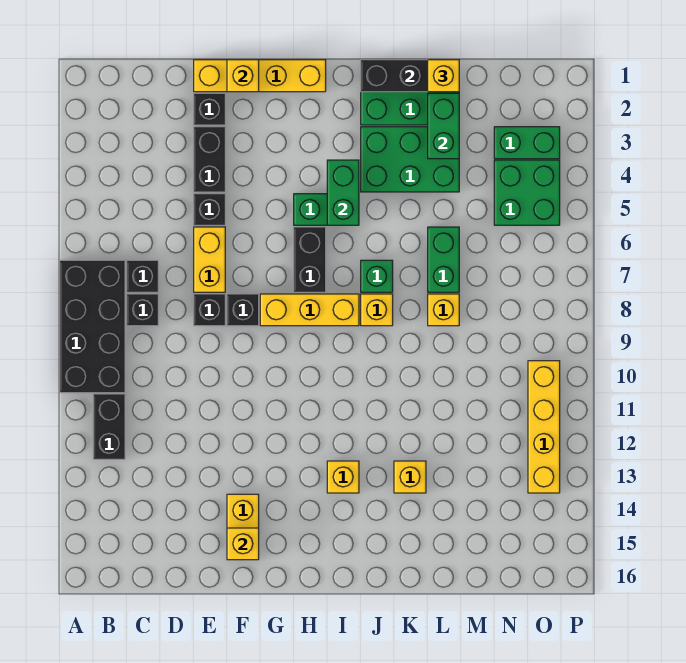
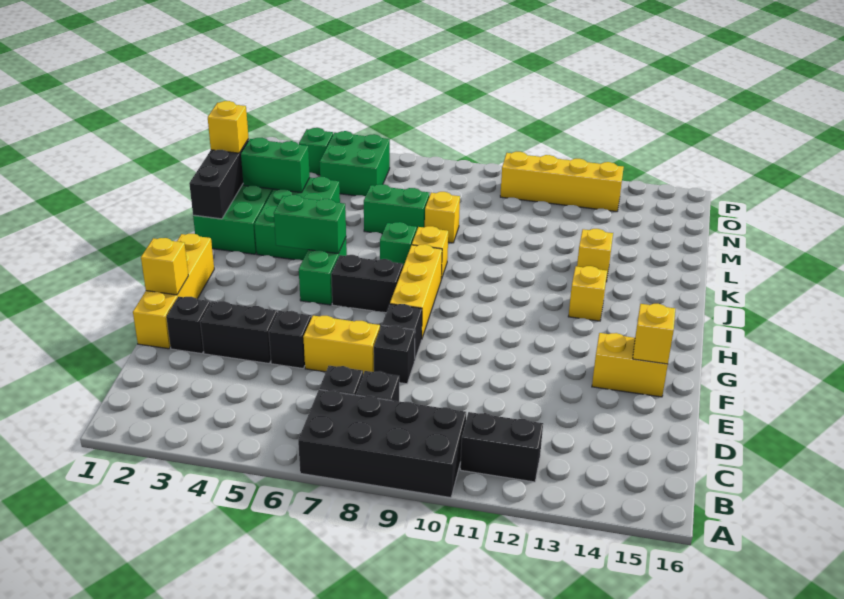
green 1x2 brick [494,127,560,159] -> green 1x1 brick [299,128,333,175]

